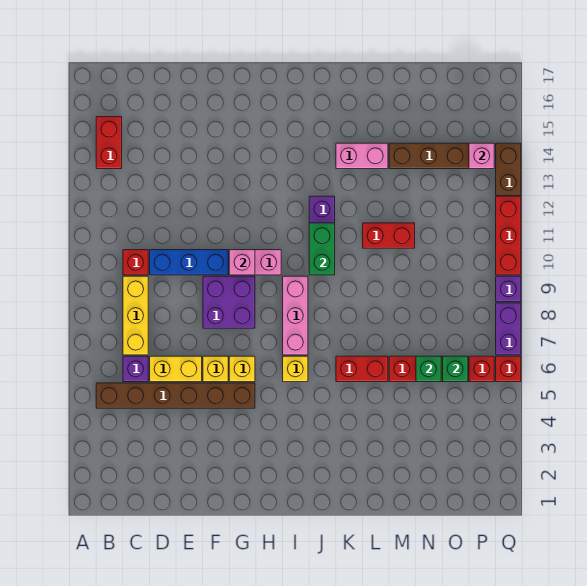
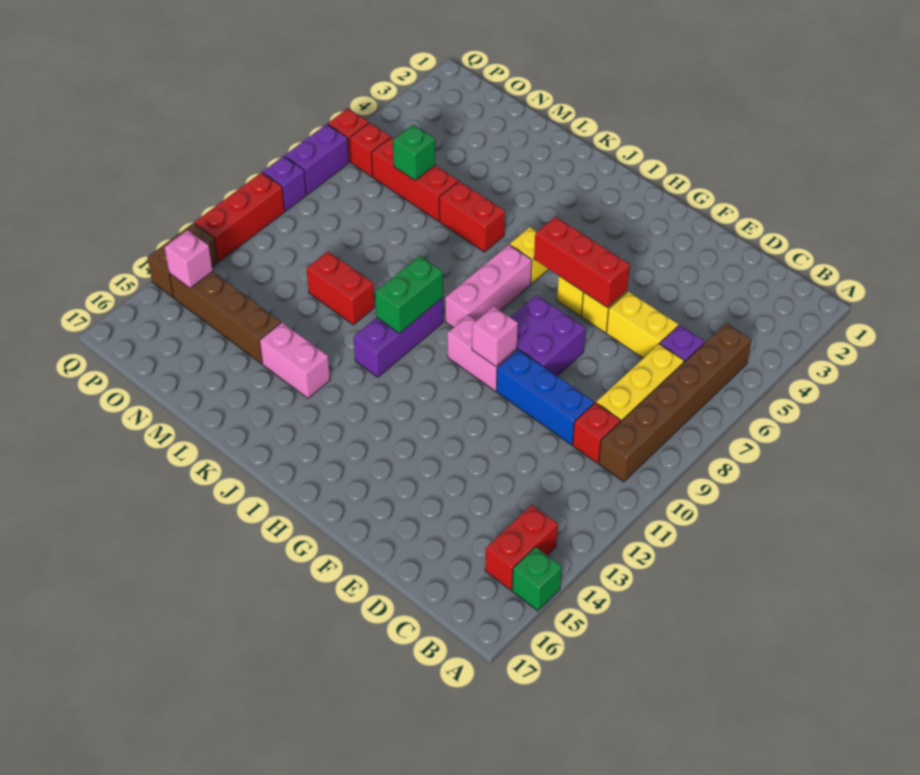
brown 1x6 brick [96,383,255,408] -> brown 1x6 brick turned to [599,323,751,482]
none -> red 1x3 brick [534,217,630,308]
green 1x1 brick [443,356,468,382] -> green 1x1 brick moved to [512,547,562,611]

